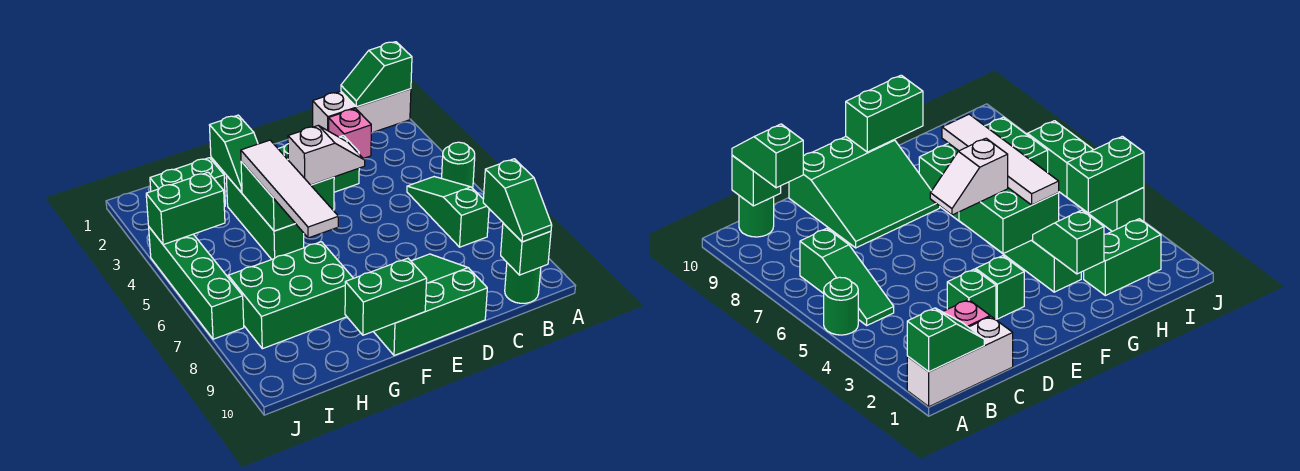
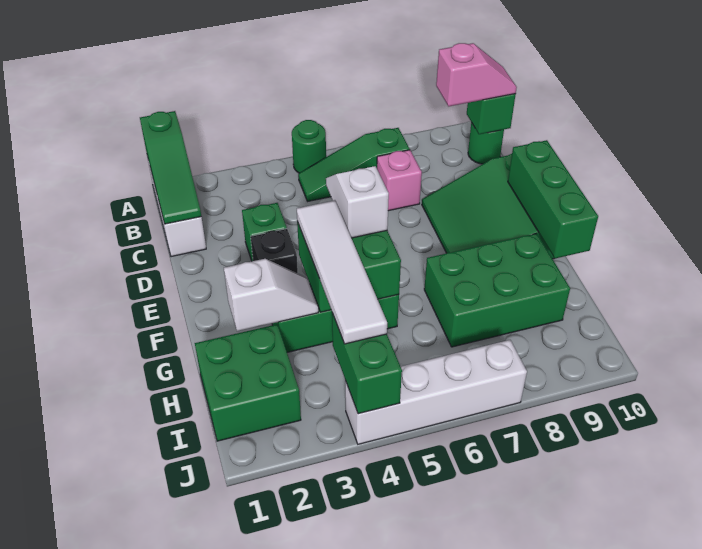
green 1x2 slope [341,42,412,107] -> green 1x3 slope [140,111,201,224]
green 1x2 slope [483,159,552,242] -> pink 1x2 slope [436,43,517,106]
pink 1x1 brick [329,109,371,159] -> pink 1x1 brick moved to [377,150,422,211]
green 1x1 brick [976,256,1024,319] -> black 1x1 brick [251,229,298,273]
green 1x2 brick [345,258,427,335] -> green 1x3 brick [508,140,598,258]
green 1x2 slope [209,115,258,193] -> white 1x2 slope [224,259,318,331]
white 1x4 tile [241,140,338,238] -> white 1x4 tile turned to [297,200,387,344]
green 2x3 brick [228,242,353,349] -> green 2x3 brick turned to [424,233,570,347]
green 1x2 brick [150,158,225,207] -> green 2x2 brick [195,324,301,441]
green 1x4 brick [149,227,244,339] -> white 1x4 brick [345,340,527,444]

